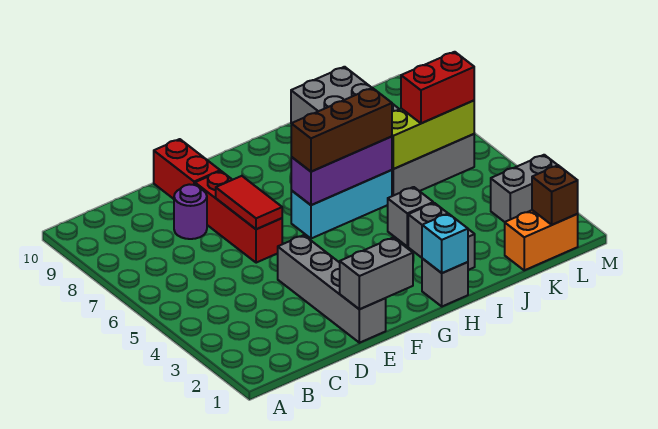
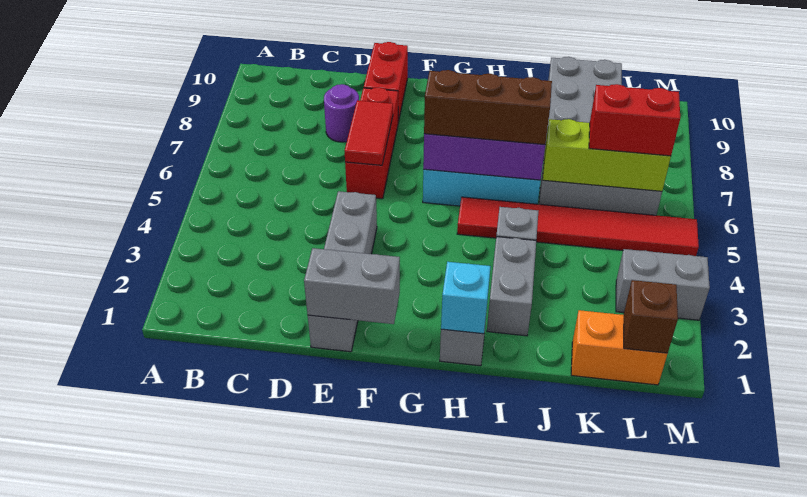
none -> red 1x6 tile [457,197,699,256]

